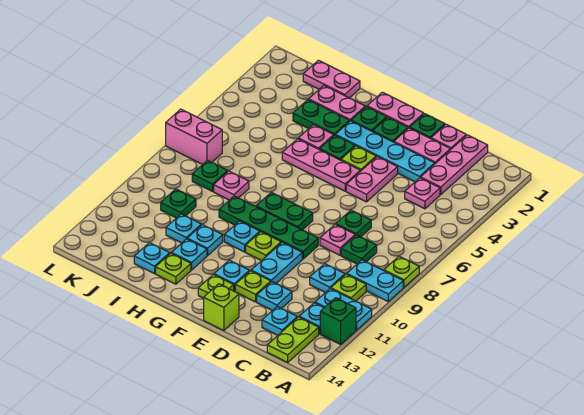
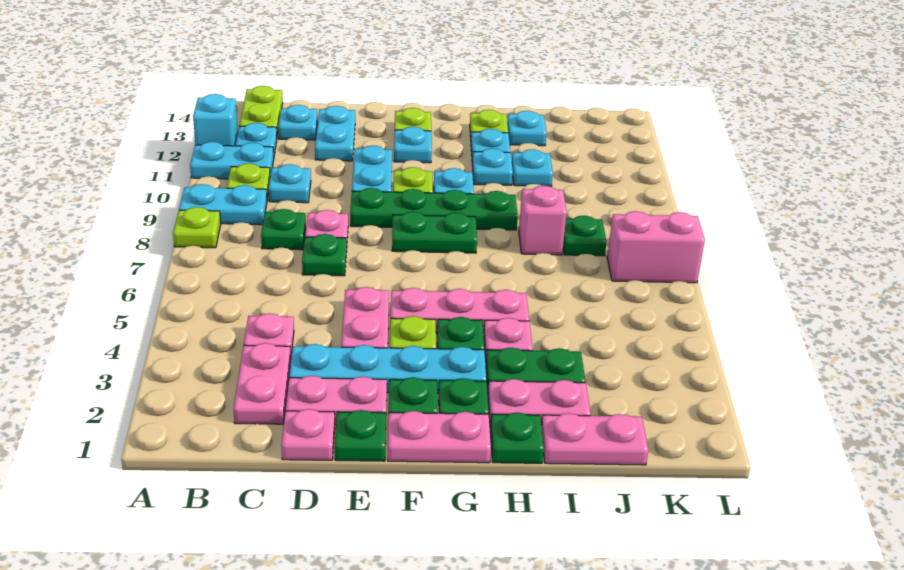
green 1x1 brick [320,298,356,344] -> cyan 1x1 brick [193,94,238,146]
pink 1x3 plate [421,135,488,195] -> pink 1x2 plate [234,343,291,424]
cyan 1x1 plate [257,282,292,311] -> cyan 1x2 plate [315,106,355,161]
lime 1x1 plate [235,271,271,302] -> none
lime 1x1 brick [204,284,239,331] -> none
pink 1x1 plate [214,171,249,200] -> pink 1x1 brick [519,186,567,255]
green 1x1 plate [161,189,196,218] -> green 1x1 plate moved to [490,413,544,463]

